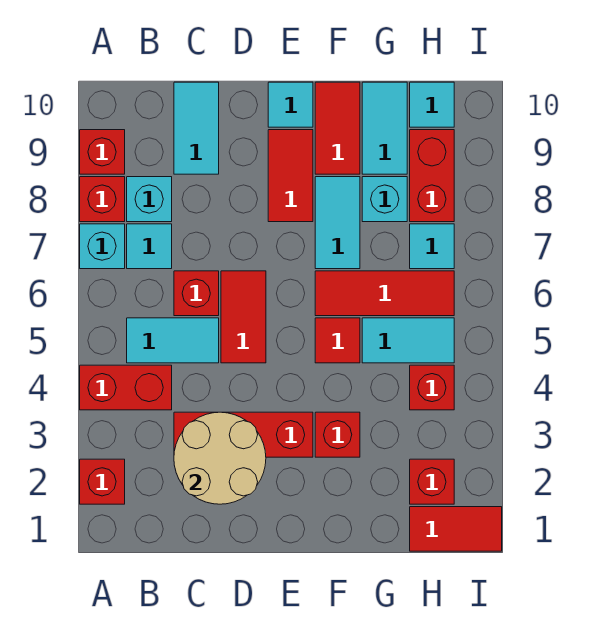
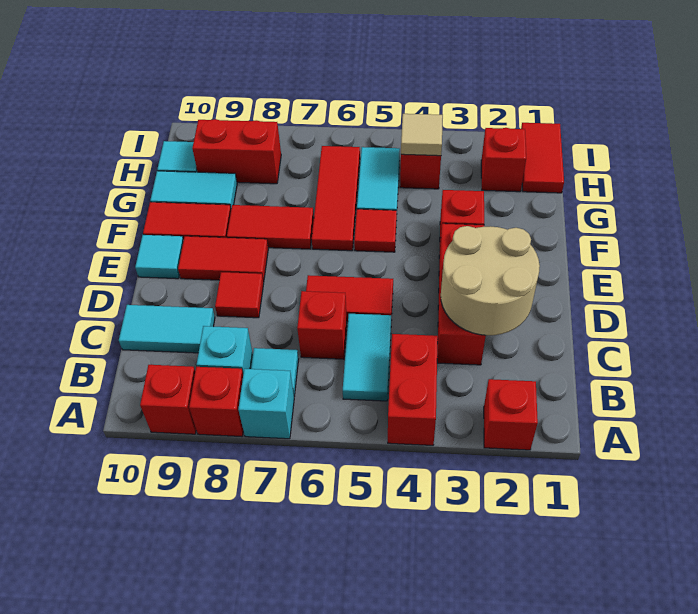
none -> red 1x1 tile [215,272,264,318]
cyan 1x2 tile [315,177,360,269] -> red 1x2 tile [227,205,314,249]
cyan 1x1 brick [362,177,407,222] -> none
none -> tan 1x1 tile [401,114,443,156]
cyan 1x1 tile [410,224,454,269] -> none

